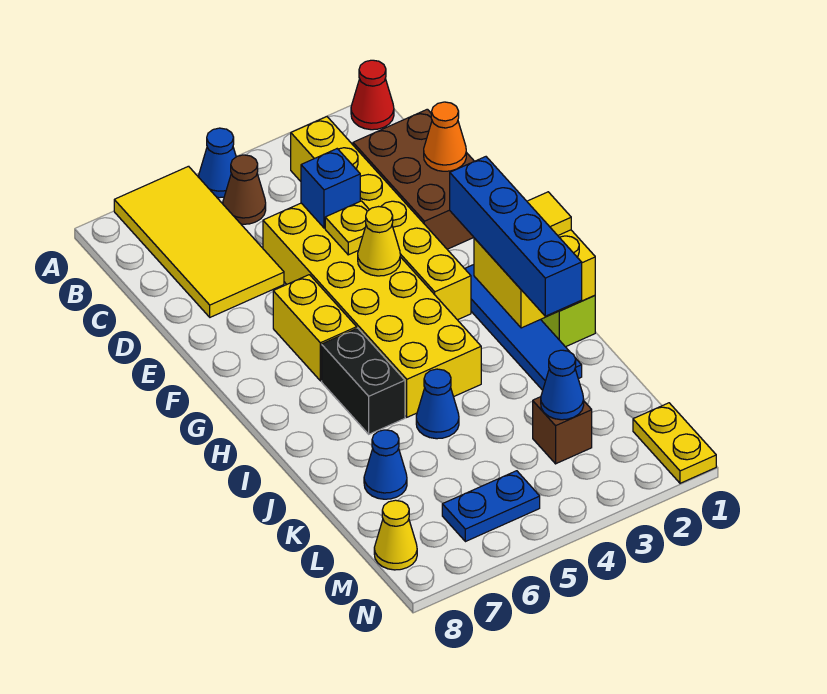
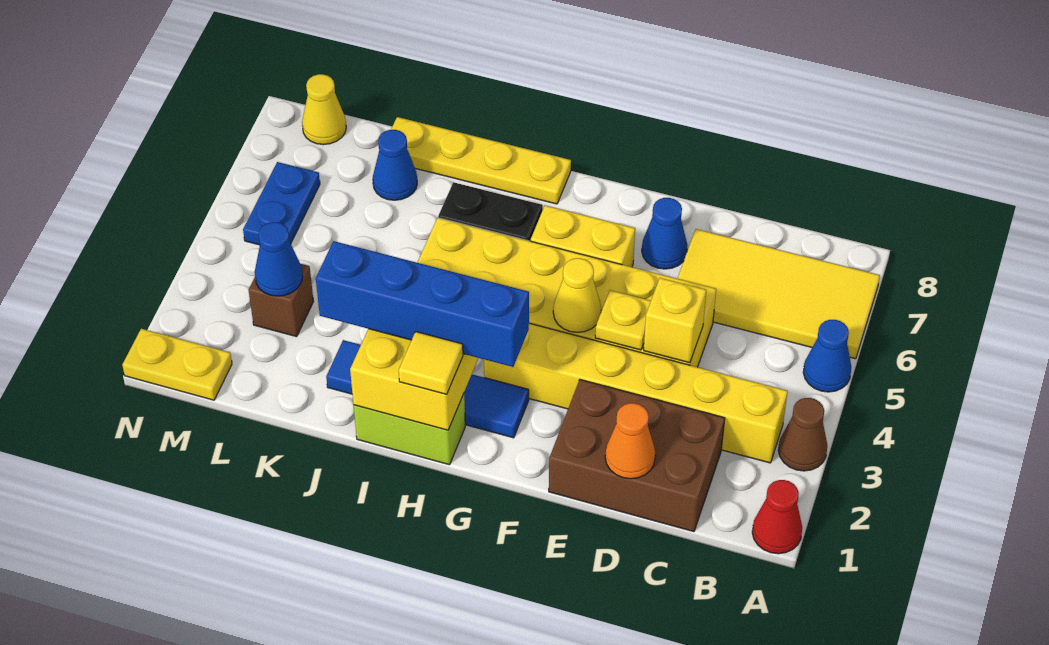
brown 1x1 cone [223,155,266,224] -> brown 1x1 cone moved to [778,398,827,471]
blue 1x1 brick [301,149,360,228] -> yellow 1x1 brick [644,278,706,363]
none -> yellow 1x4 plate [391,117,571,204]
blue 1x1 cone [416,369,459,439] -> blue 1x1 cone moved to [642,198,688,269]

